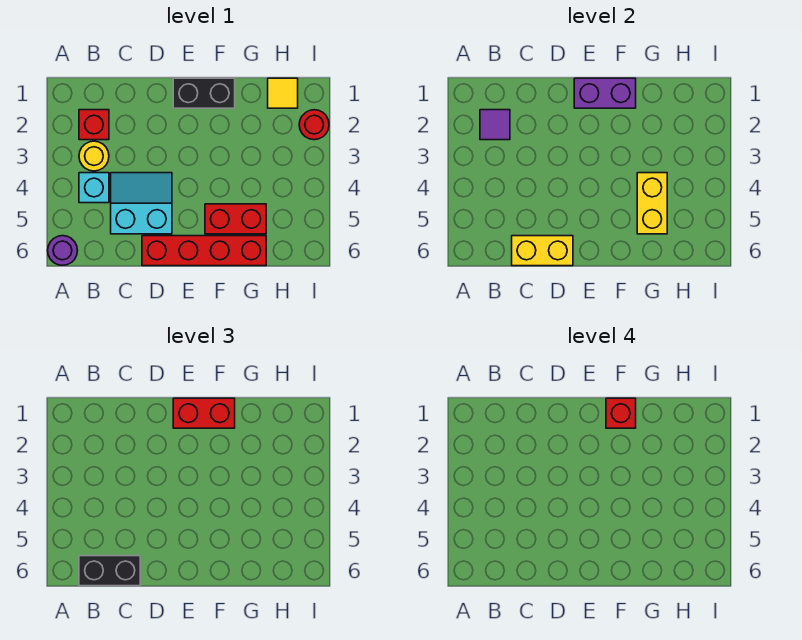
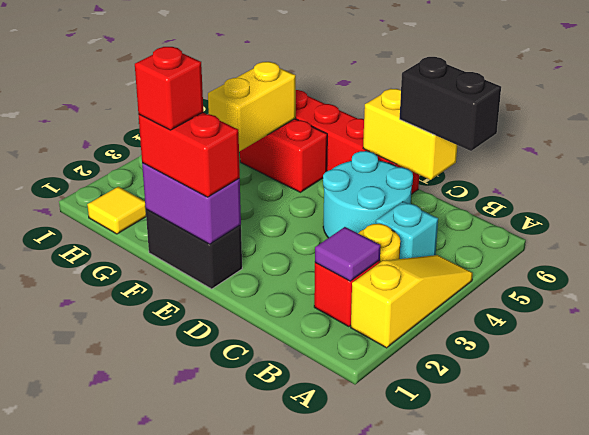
none -> yellow 1x3 slope [351,255,473,348]
purple 1x1 round brick [48,236,77,265] -> none
cyan 2x2 slope [111,173,172,234] -> cyan 2x2 round brick [323,151,413,238]
red 1x1 round brick [299,110,329,140] -> none

